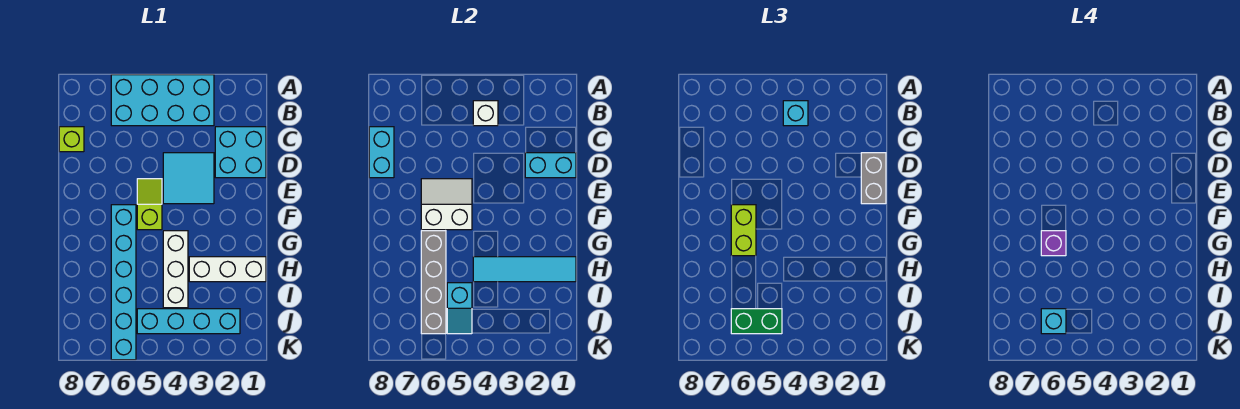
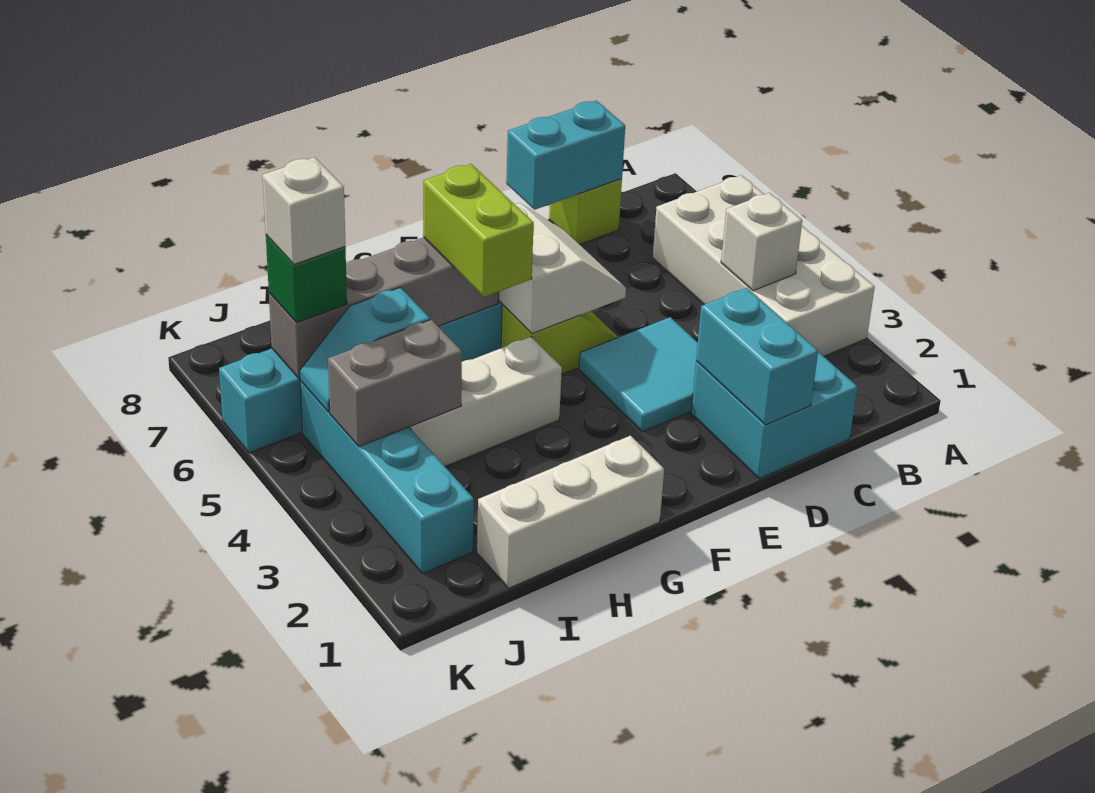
cyan 2x4 brick [111,75,214,126] -> white 2x4 brick [653,175,875,356]
cyan 1x1 brick [783,101,808,126] -> none
grey 1x2 brick [861,153,886,204] -> grey 1x2 brick moved to [328,320,462,447]
lime 1x2 brick [731,205,756,256] -> lime 1x2 brick turned to [423,164,534,297]
purple 1x1 brick [1041,231,1066,256] -> none
white 1x3 brick [189,257,266,282] -> white 1x3 brick turned to [477,436,664,588]
cyan 1x4 tile [473,257,576,282] -> none
green 1x2 brick [731,309,782,334] -> green 1x1 brick [266,235,347,323]
cyan 1x1 brick [1041,309,1066,334] -> white 1x1 brick [263,157,345,264]

